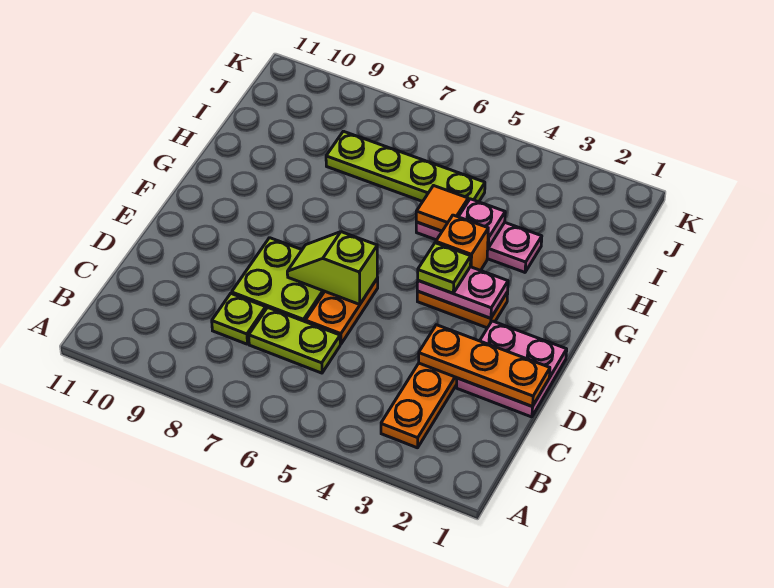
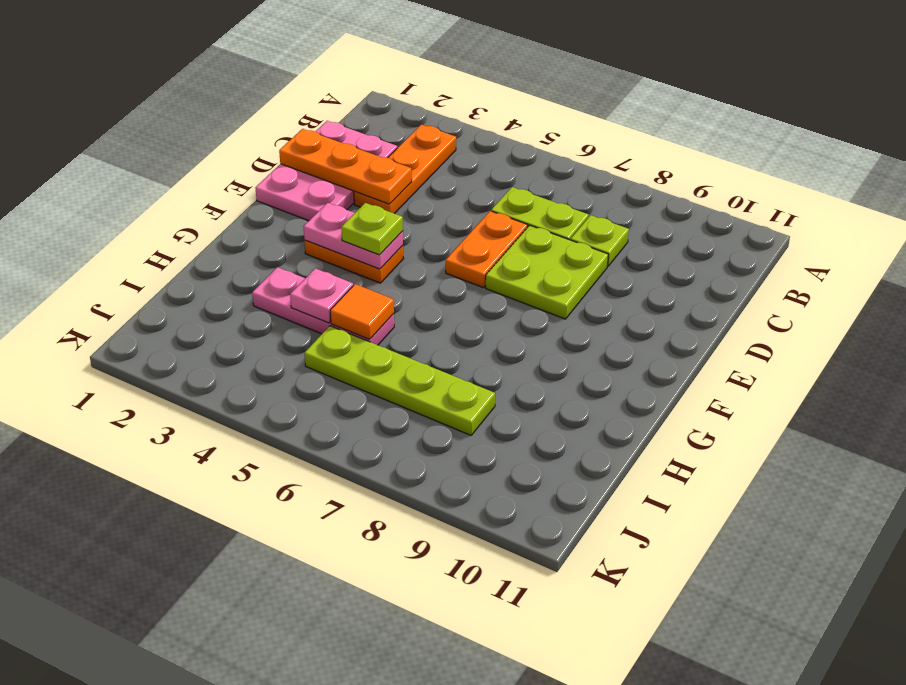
pink 2x2 plate [457,321,567,417] -> pink 2x3 plate [255,121,397,221]
lime 1x2 slope [287,232,378,305] -> none
orange 1x1 brick [436,215,488,271] -> none

